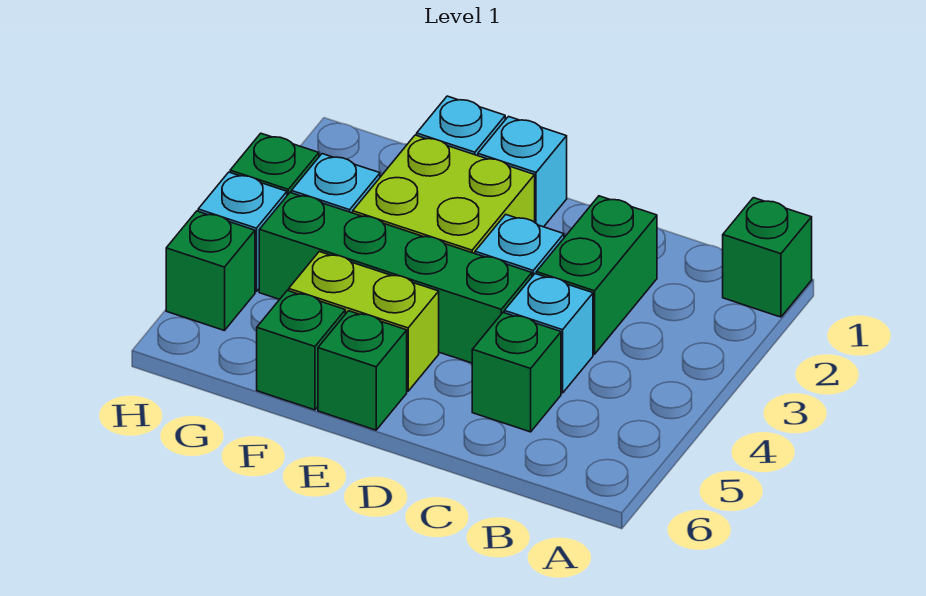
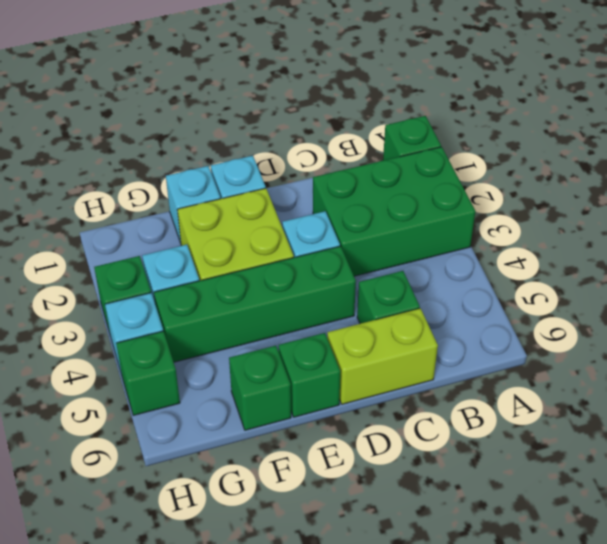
green 1x2 brick [536,196,657,354] -> green 2x3 brick [313,147,476,276]
cyan 1x1 brick [504,274,593,393] -> none
lime 1x2 brick [289,252,439,391] -> lime 1x2 brick moved to [327,308,438,404]

